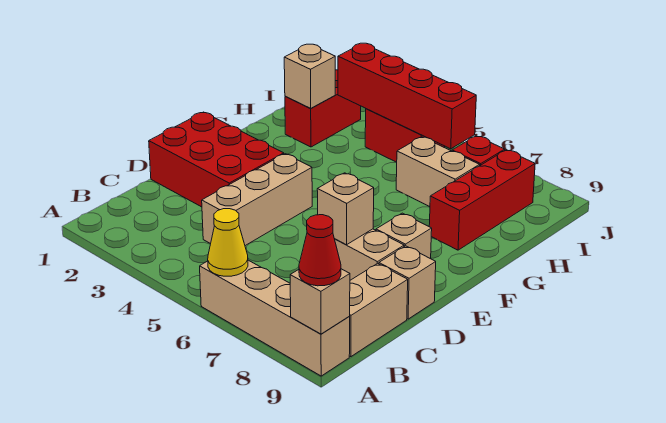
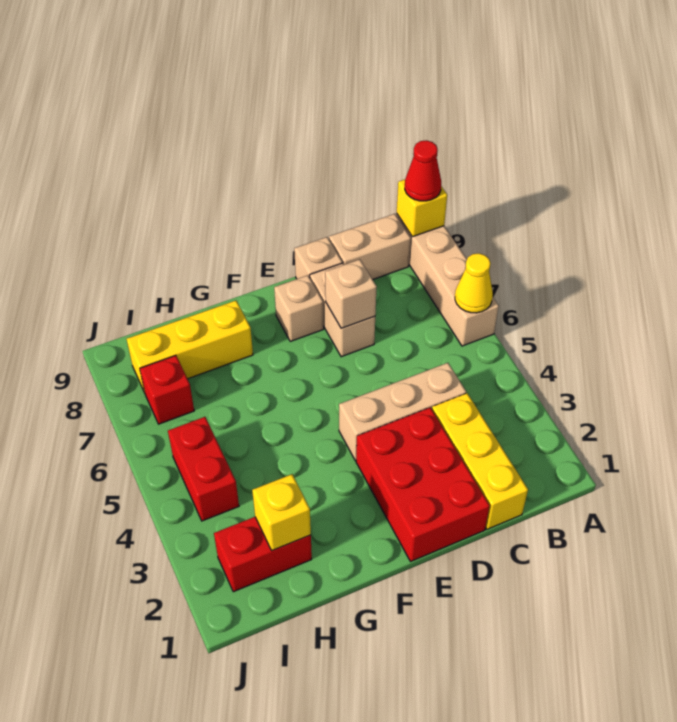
tan 1x1 brick [290,269,350,334] -> yellow 1x1 brick [397,180,447,237]
none -> yellow 1x3 brick [432,393,528,529]
red 1x3 brick [429,150,535,250] -> yellow 1x3 brick [127,301,253,393]
tan 1x1 brick [284,44,335,108] -> yellow 1x1 brick [252,474,311,551]
tan 1x2 brick [396,137,480,207] -> none
red 1x4 brick [338,43,476,149] -> none

